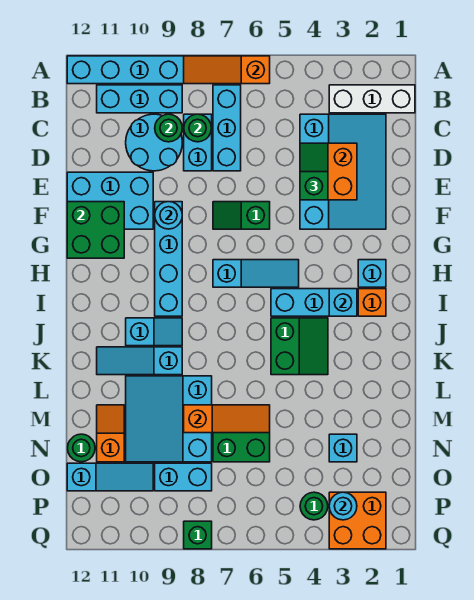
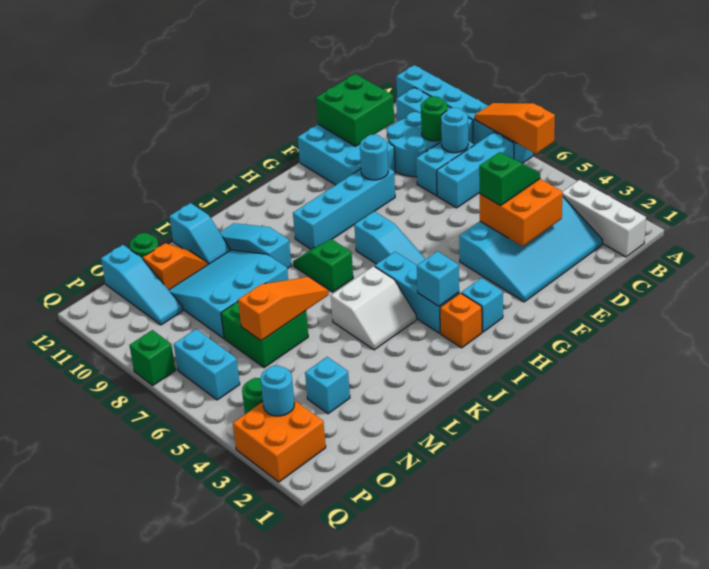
green 1x1 round brick [184,114,212,142] -> cyan 1x1 round brick [441,108,468,153]
green 1x2 slope [213,202,270,229] -> green 1x2 slope moved to [293,239,353,292]
green 2x2 brick [67,202,124,258] -> green 2x2 brick moved to [316,74,394,146]
green 2x2 slope [271,318,328,375] -> white 2x2 slope [331,266,417,350]
cyan 1x2 slope [126,318,182,346] -> cyan 1x2 slope moved to [170,203,230,264]
orange 1x3 slope [184,405,270,433] -> orange 1x3 slope turned to [238,277,329,341]
cyan 1x2 brick [155,463,212,491] -> cyan 1x2 brick moved to [174,329,240,400]

